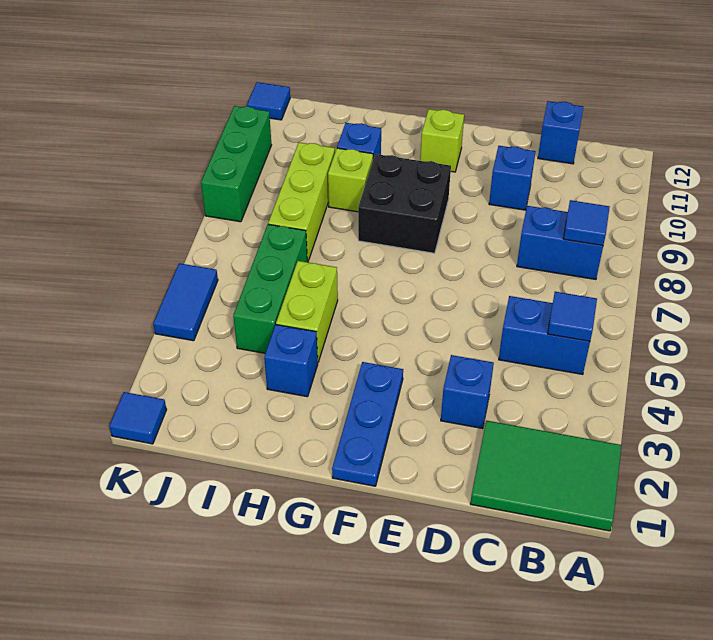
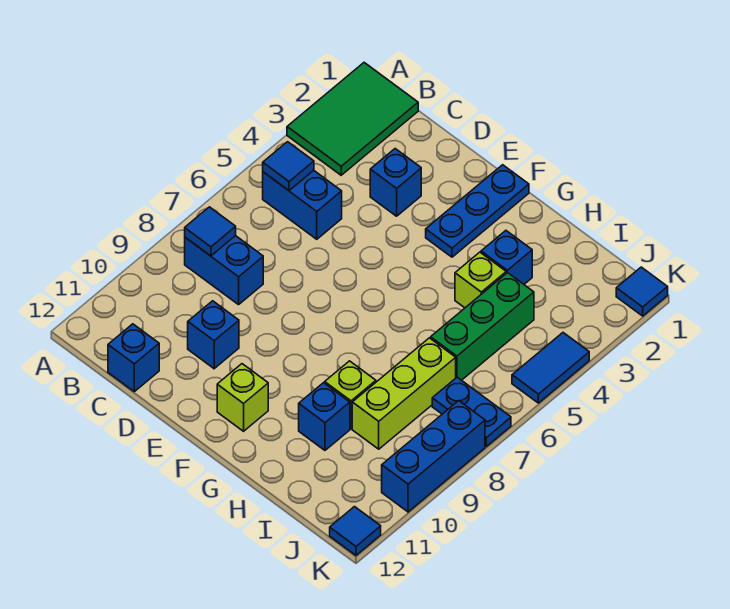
green 2x3 tile [470,421,622,531] -> green 2x3 tile turned to [287,63,418,175]
black 2x2 brick [358,154,451,253] -> none
lime 1x2 brick [276,261,338,362] -> lime 1x1 brick [455,252,506,308]
none -> blue 1x2 plate [432,377,511,446]
green 1x3 brick [201,106,271,222] -> blue 1x3 brick [382,401,485,512]

